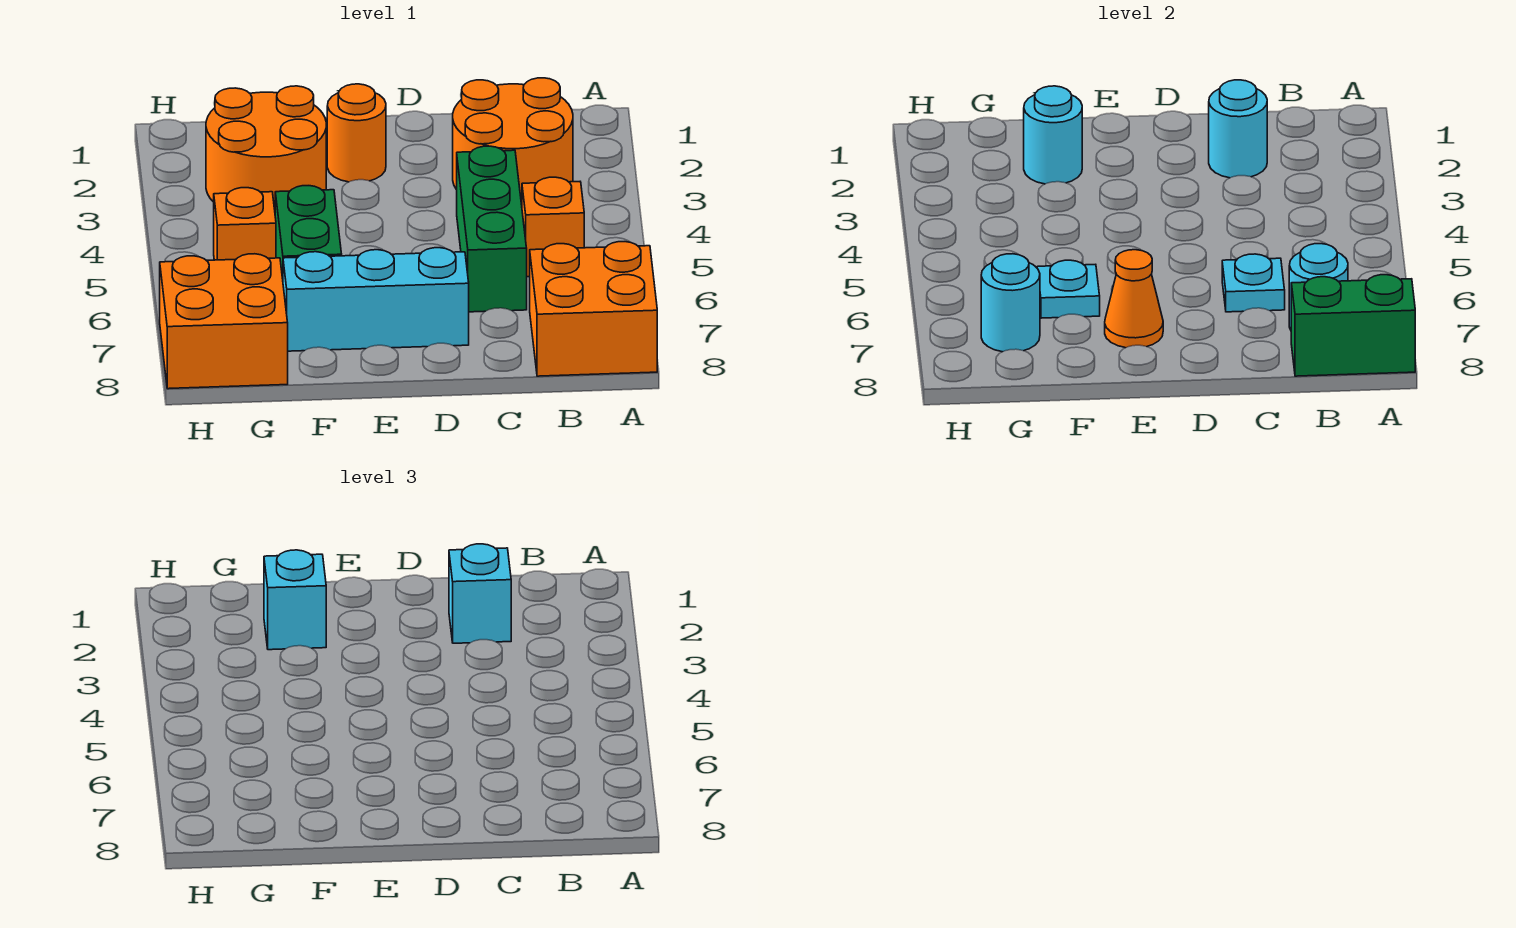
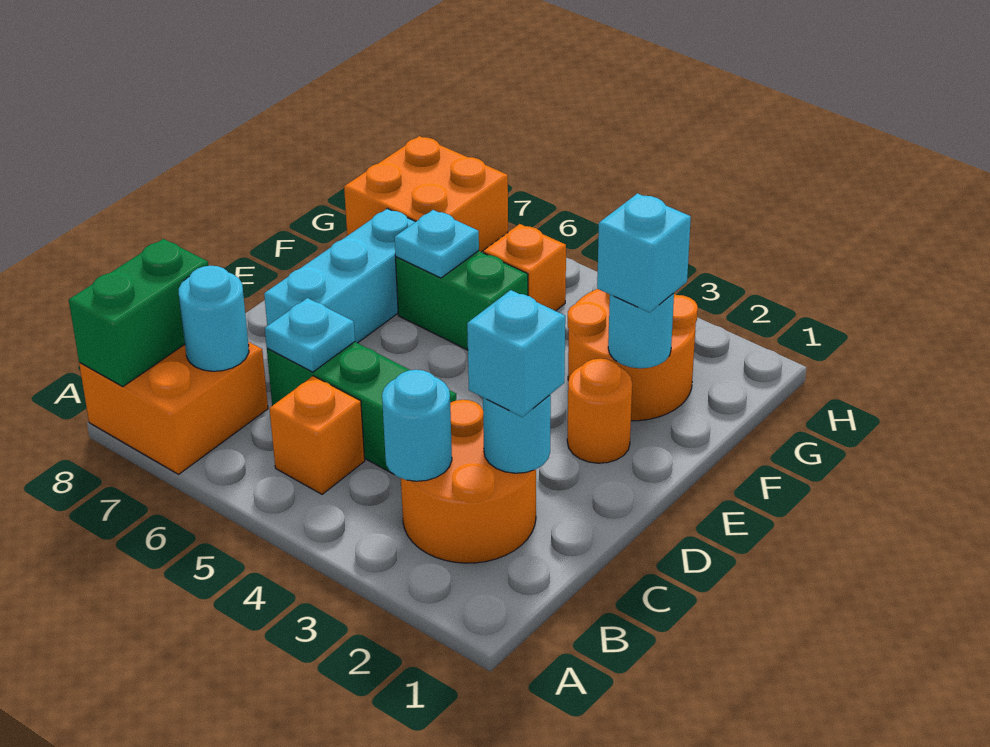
orange 1x1 cone [1105,250,1163,348] -> none
cyan 1x1 round brick [981,254,1040,352] -> cyan 1x1 round brick moved to [382,370,452,481]

